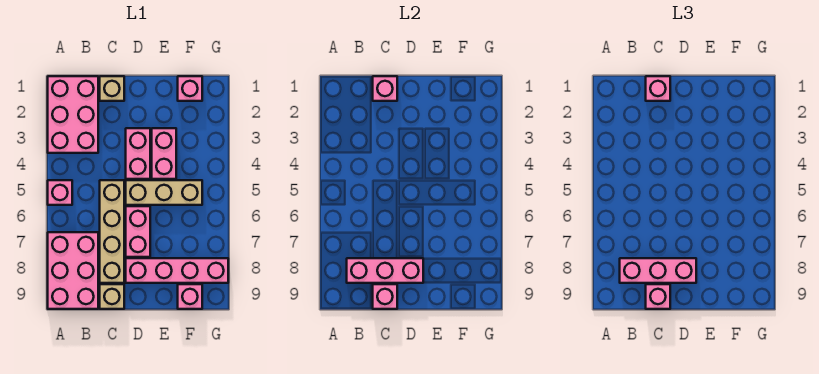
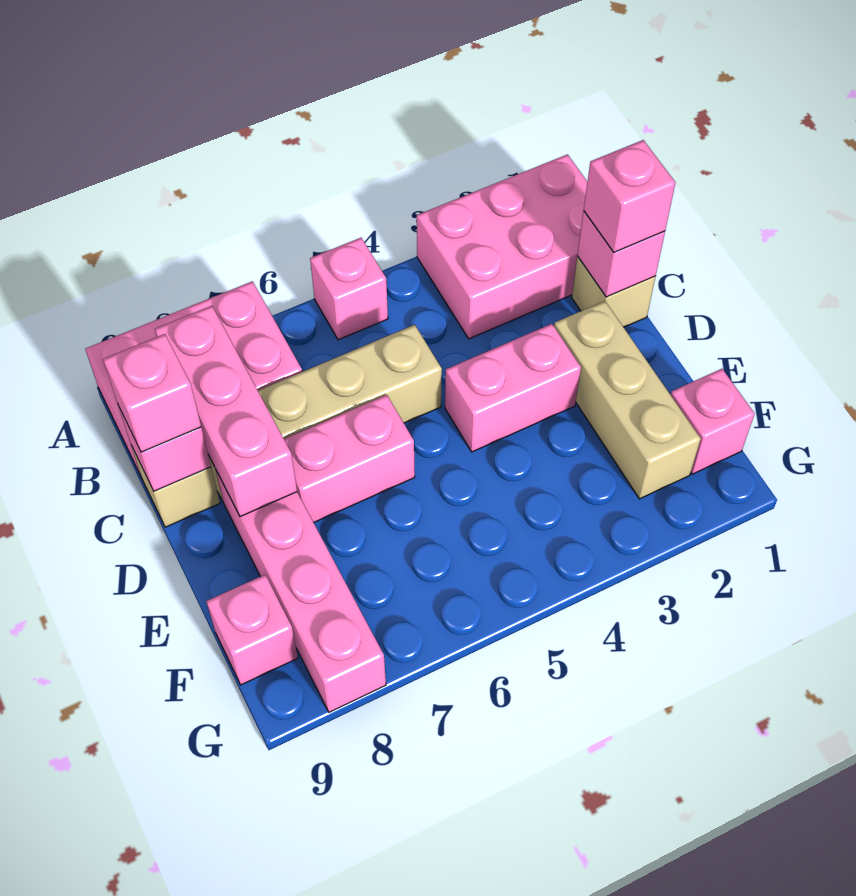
pink 1x3 brick [620,258,696,283] -> none
tan 1x3 brick [126,180,202,205] -> tan 1x3 brick moved to [554,301,701,499]
pink 1x2 brick [152,128,176,179] -> none

